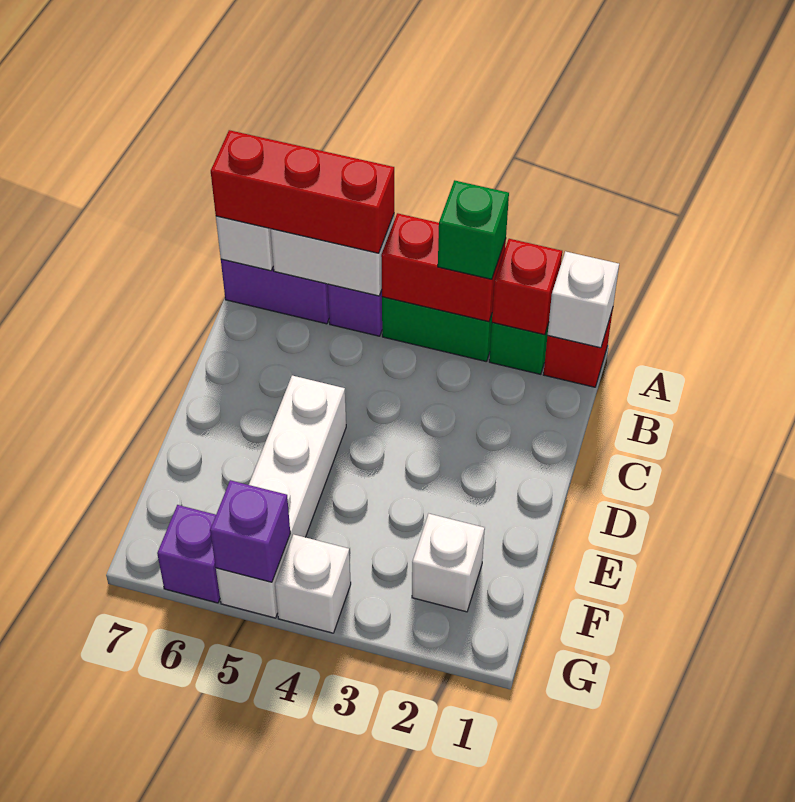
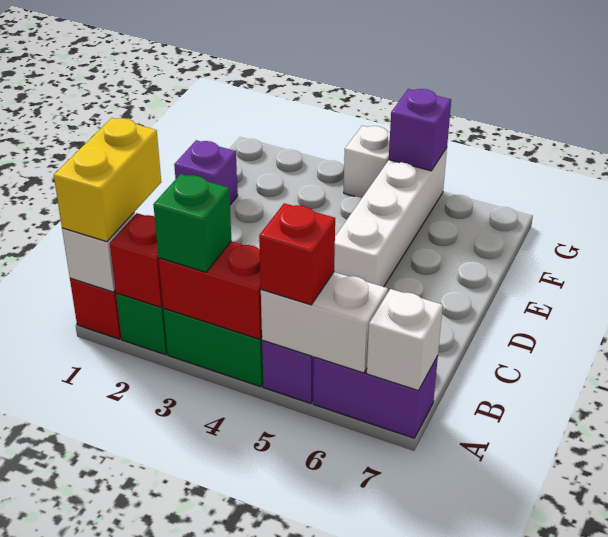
none -> yellow 1x2 brick [54,118,161,242]
red 1x3 brick [211,130,394,253] -> red 1x1 brick [259,203,335,305]
white 1x1 brick [412,514,485,612] -> none
purple 1x1 brick [157,505,220,603] -> purple 1x1 brick moved to [174,140,238,205]

